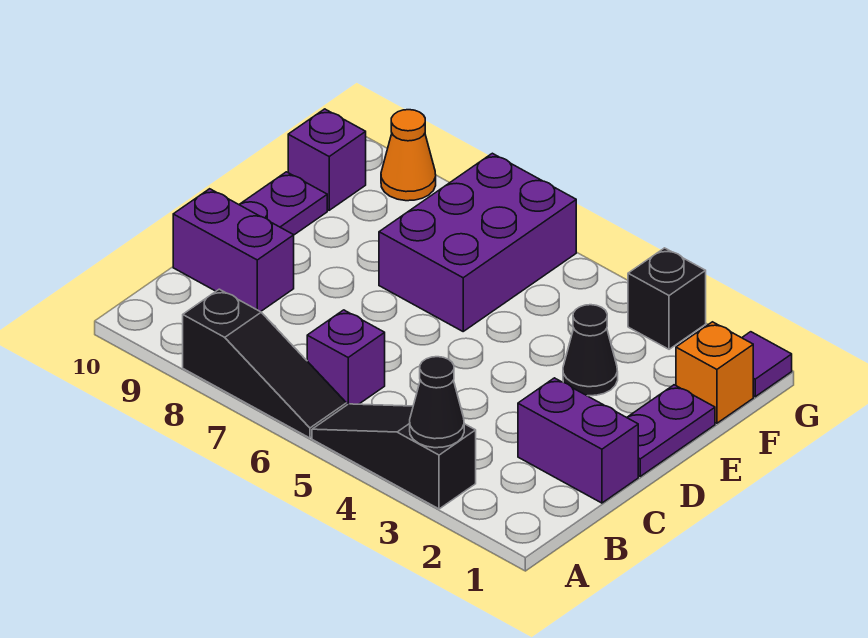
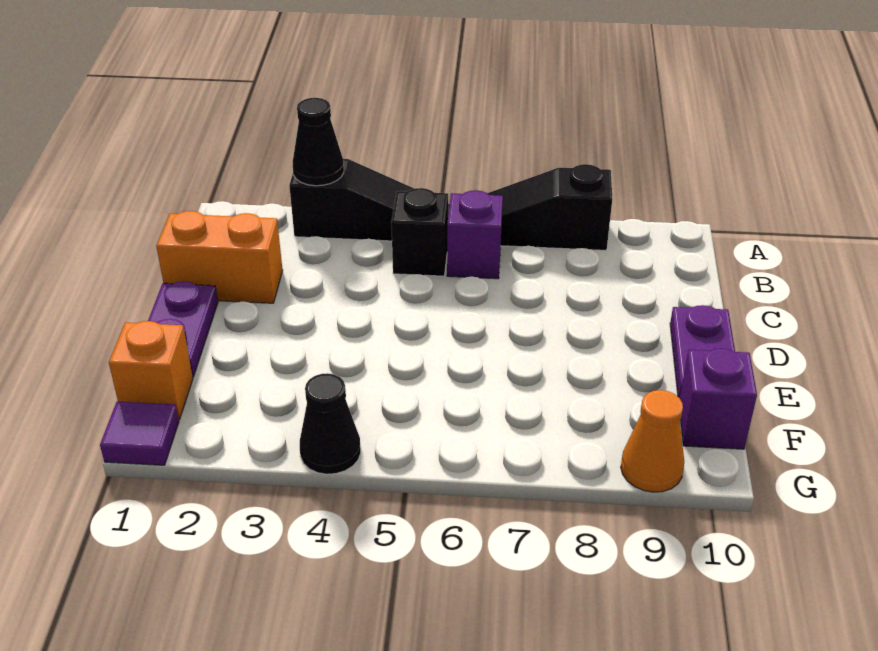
purple 1x2 brick [518,378,638,503] -> orange 1x2 brick [156,211,283,303]
purple 1x2 brick [173,189,294,312] -> none
black 1x1 cone [563,305,618,396] -> black 1x1 cone moved to [300,373,361,474]
purple 2x3 brick [379,153,576,331] -> none
black 1x1 brick [628,248,706,349] -> black 1x1 brick moved to [391,188,448,276]

